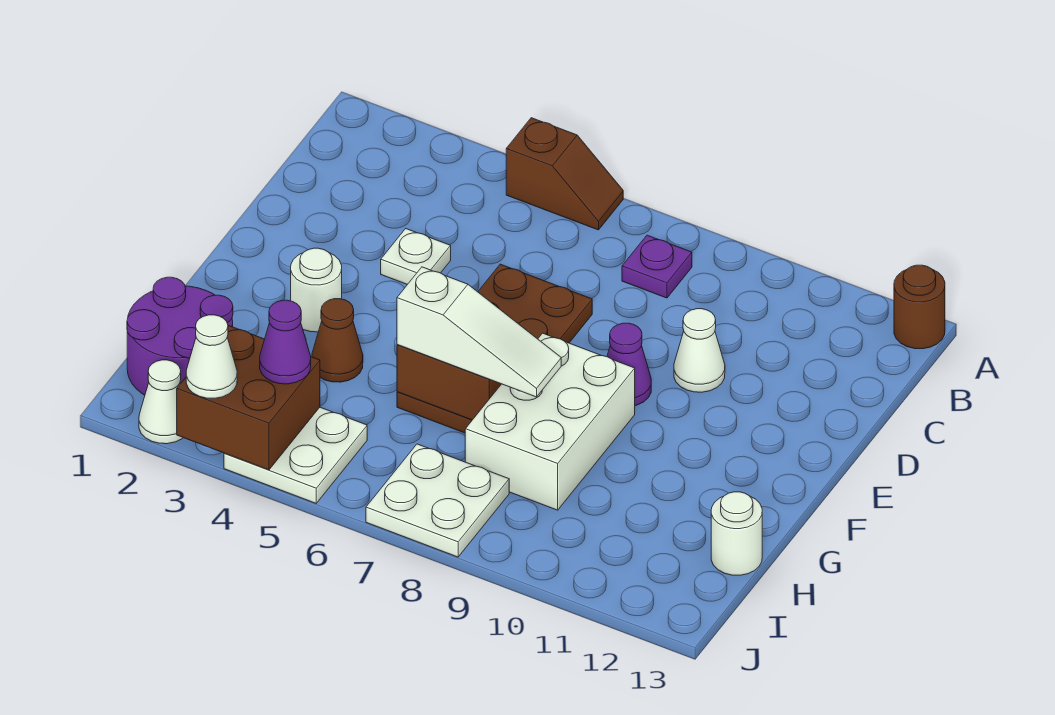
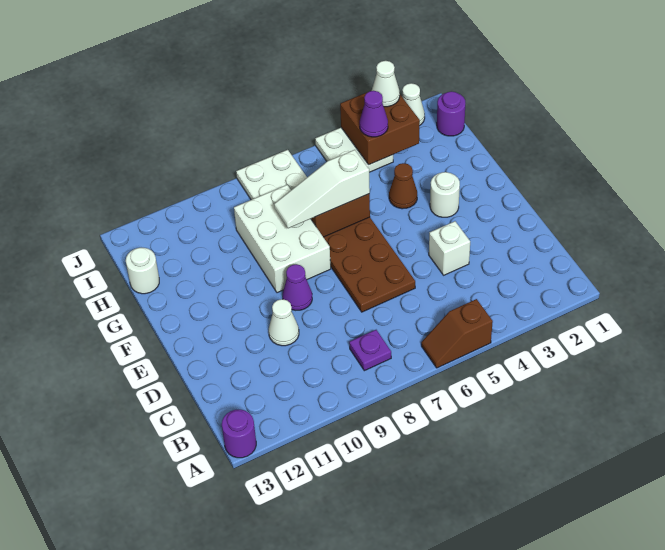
brown 1x1 round brick [894,265,945,349] -> purple 1x1 round brick [222,410,256,458]
white 1x1 plate [381,229,451,284] -> white 1x1 brick [429,221,470,275]
purple 2x2 round brick [127,277,233,395] -> purple 1x1 round brick [437,91,465,136]

